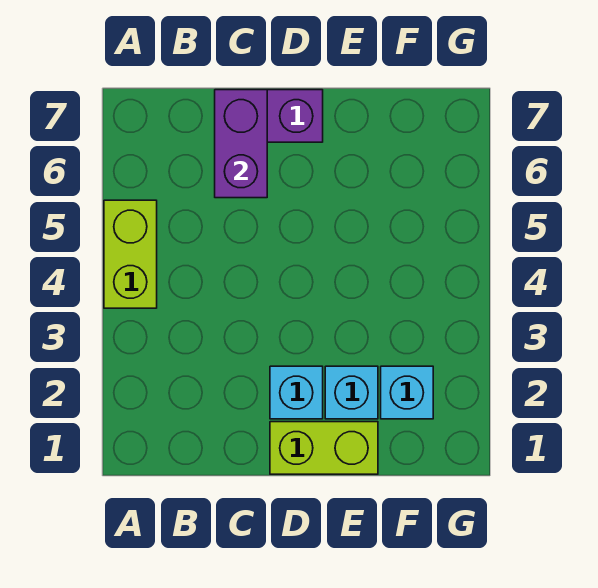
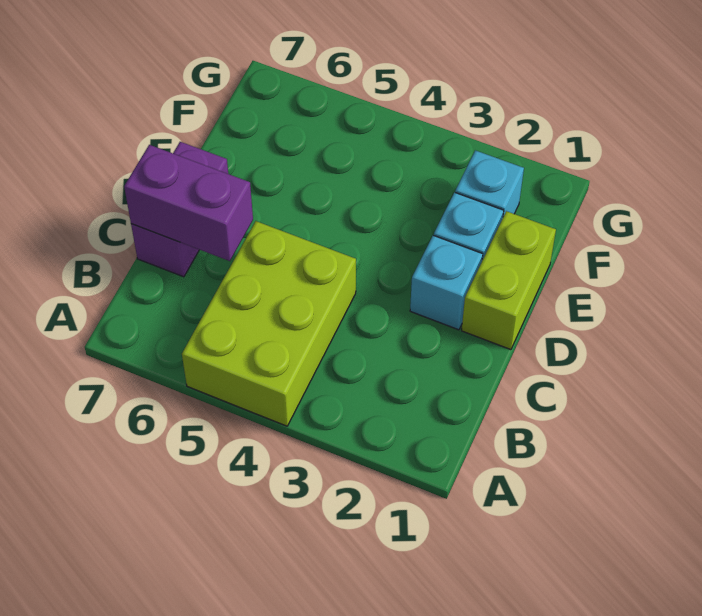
lime 1x2 brick [104,200,157,308] -> lime 2x3 brick [182,221,356,426]

